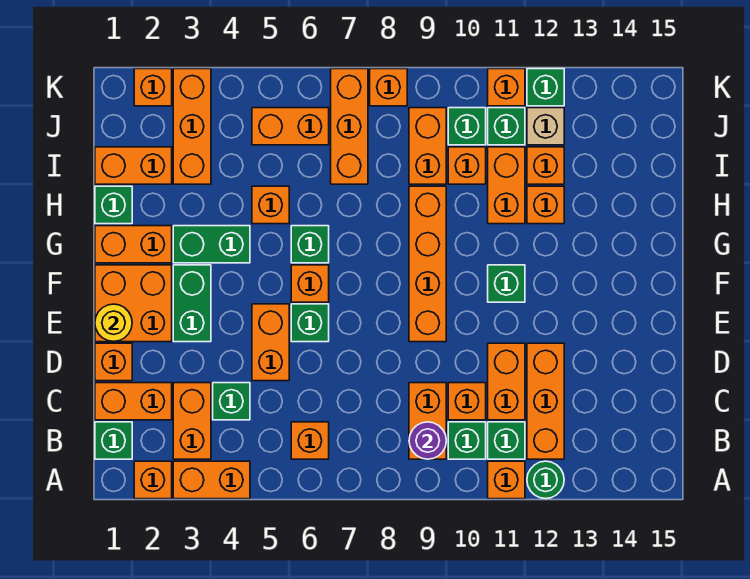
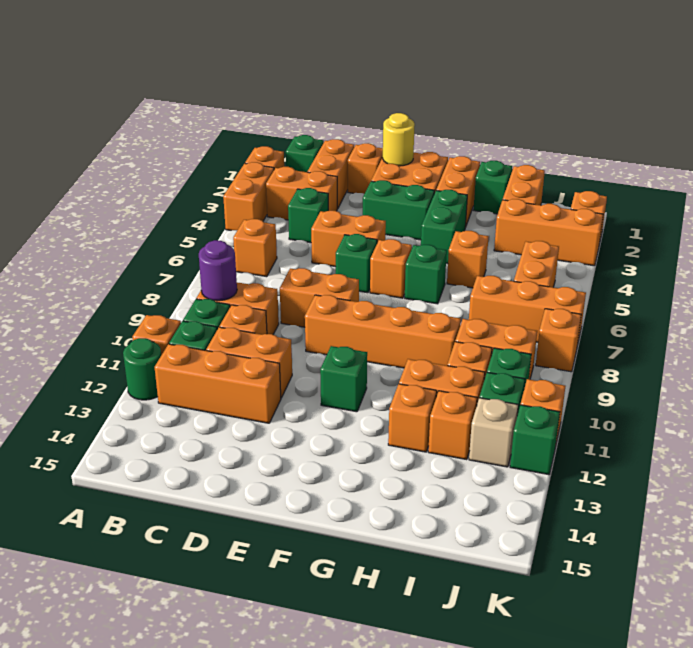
none -> orange 1x2 brick [280,268,359,327]

